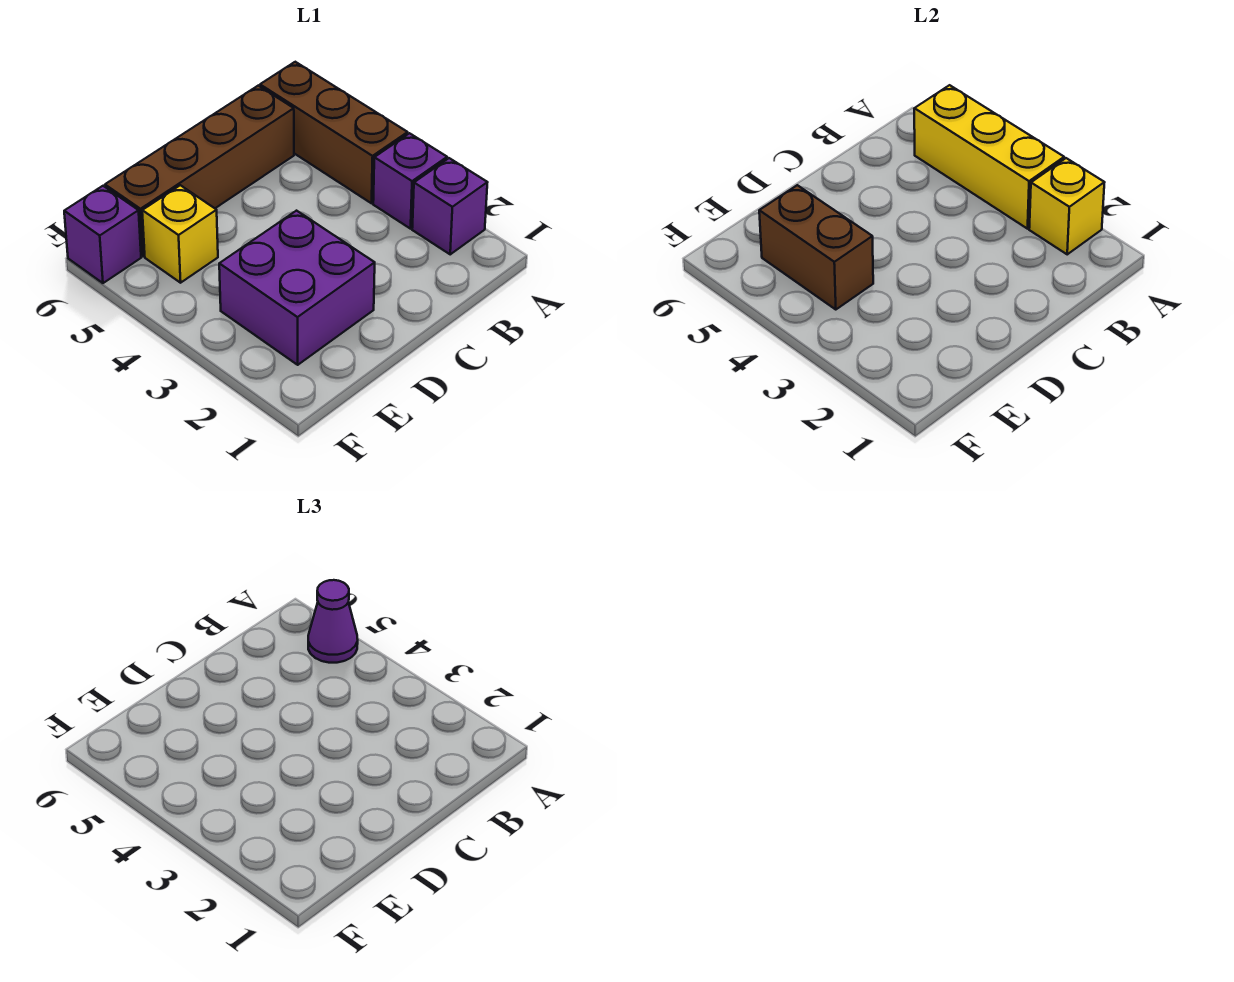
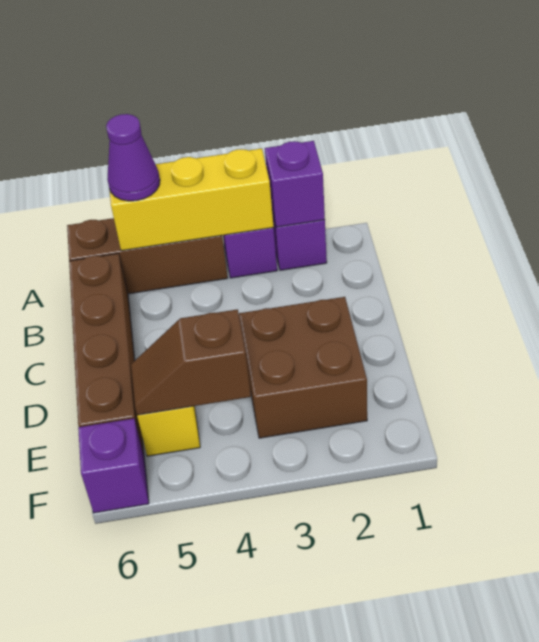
yellow 1x1 brick [1029,158,1105,254] -> purple 1x1 brick [265,141,325,227]
purple 2x2 brick [219,211,375,365] -> brown 2x2 brick [239,297,367,438]
brown 1x2 brick [759,185,873,310] -> brown 1x2 slope [131,309,251,415]

